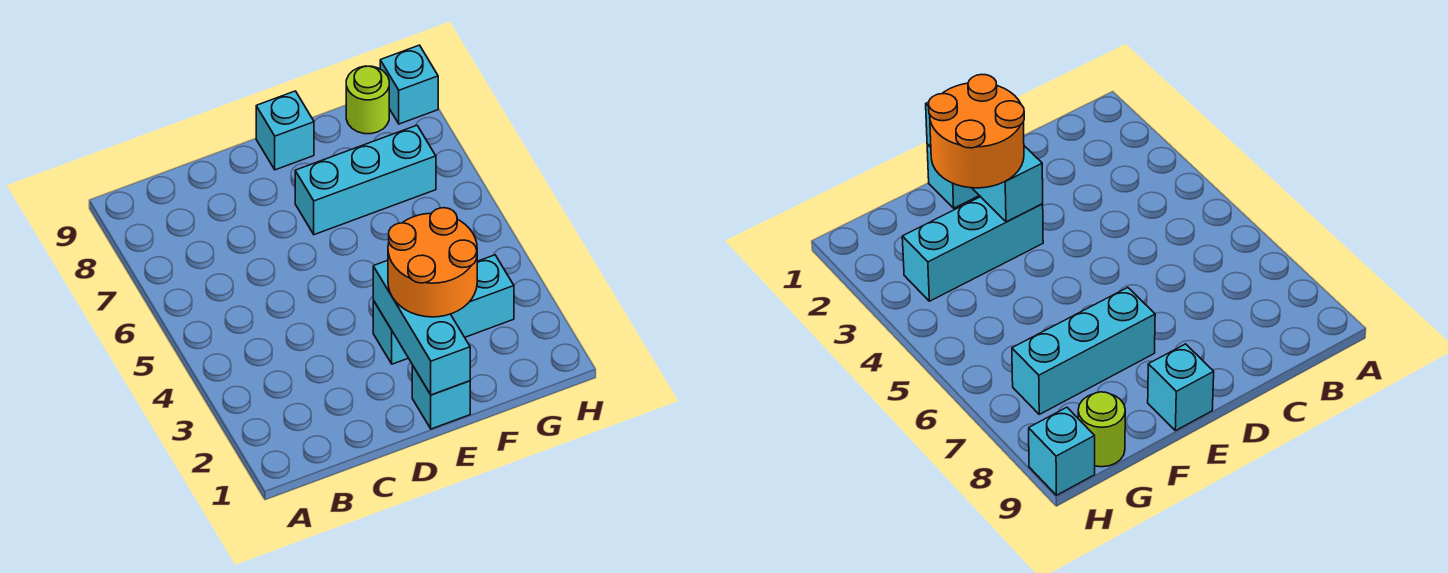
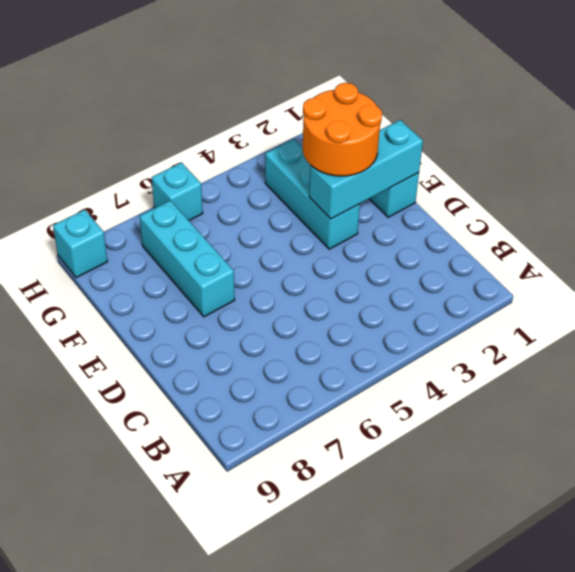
cyan 1x1 brick [256,91,314,170] -> cyan 1x1 brick moved to [152,163,203,220]
lime 1x1 round brick [346,66,389,134] -> none

